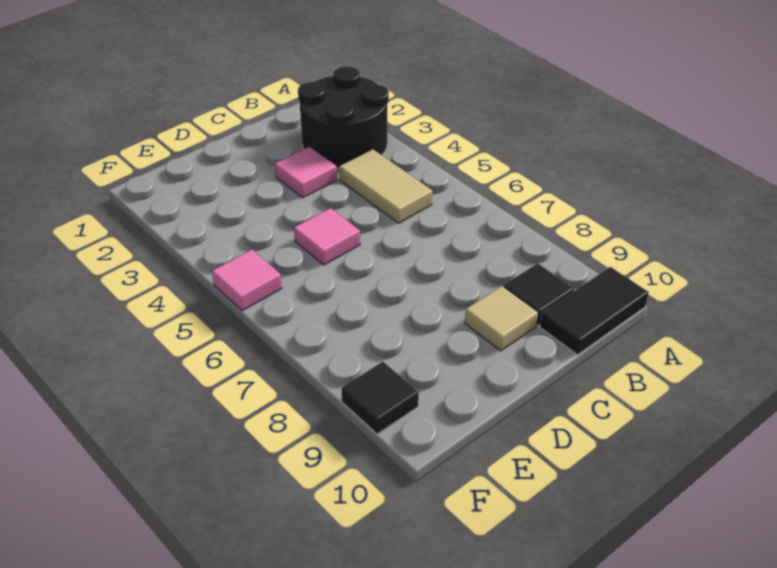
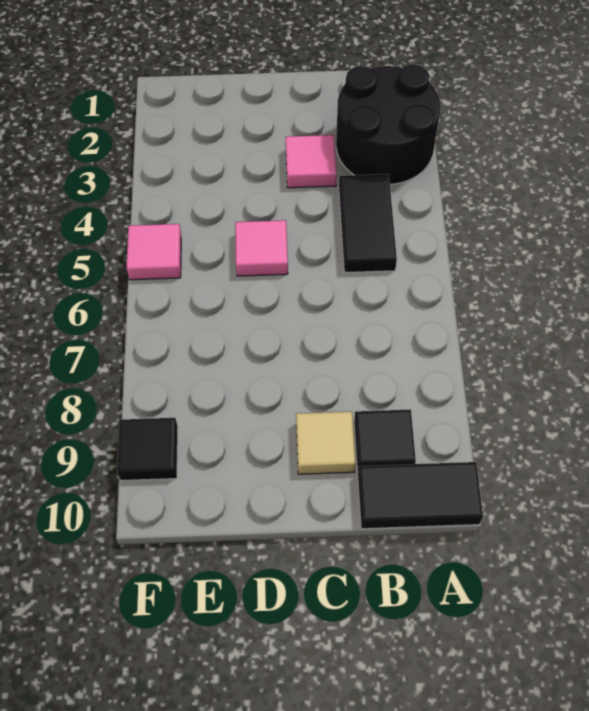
tan 1x2 tile [339,149,432,223] -> black 1x2 tile [339,174,397,272]

